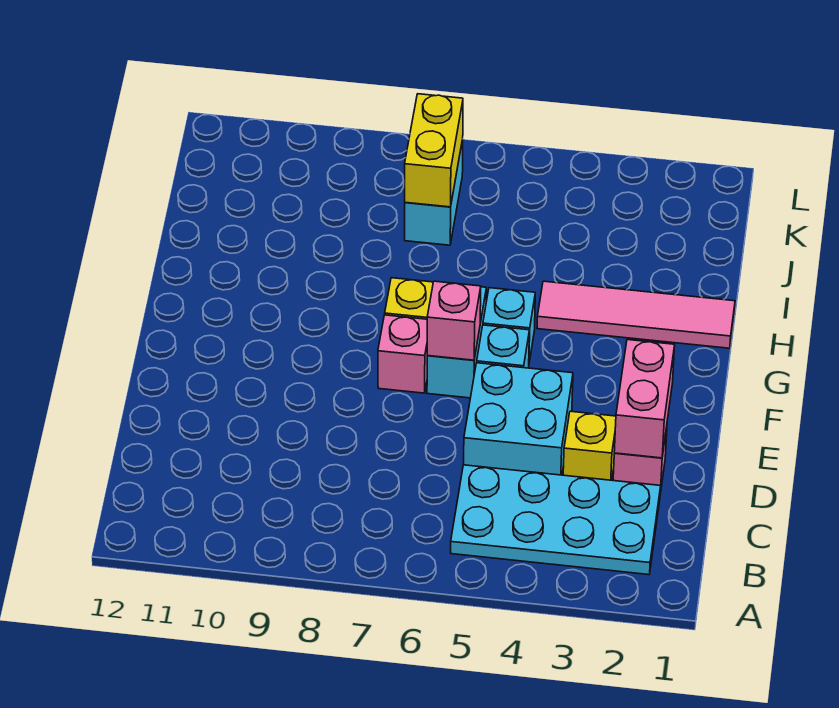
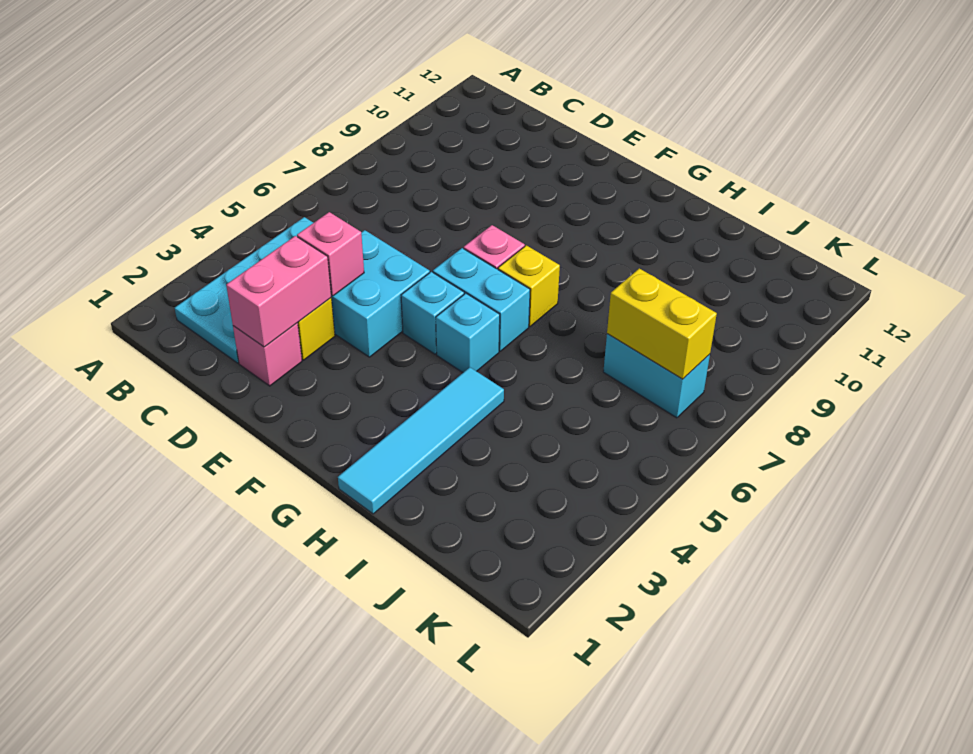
pink 1x2 brick [614,340,675,458] -> pink 1x2 brick turned to [226,236,331,347]
pink 1x1 brick [427,281,481,360] -> pink 1x1 brick moved to [297,212,364,296]
pink 1x4 tile [537,281,735,348] -> cyan 1x4 tile [338,368,504,514]

